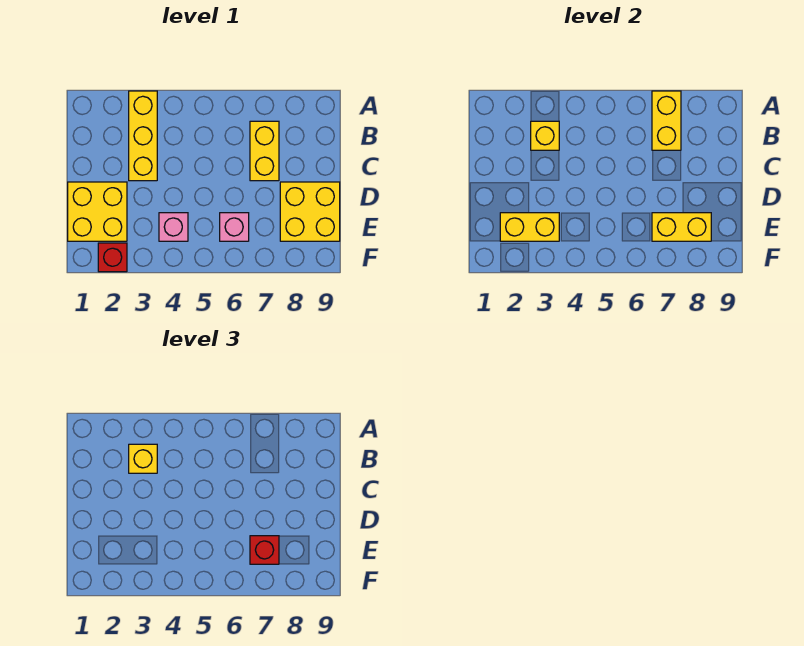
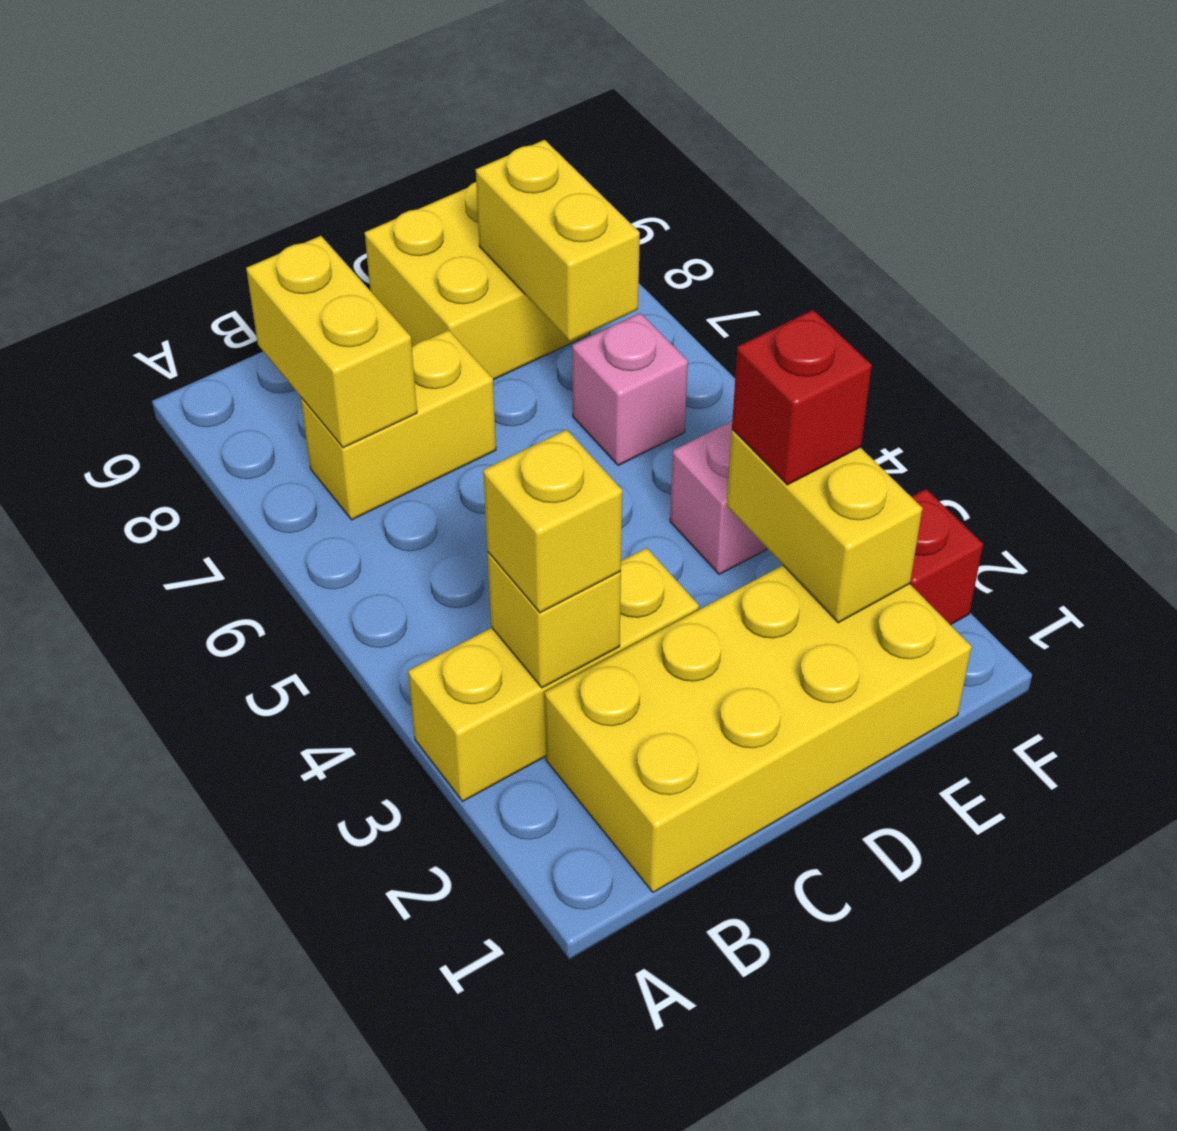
yellow 1x2 brick [652,91,681,150] -> yellow 1x2 brick turned to [246,236,417,448]
yellow 2x2 brick [68,182,127,241] -> yellow 2x4 brick [544,565,972,892]
red 1x1 brick [250,536,279,564] -> red 1x1 brick moved to [732,310,872,485]

